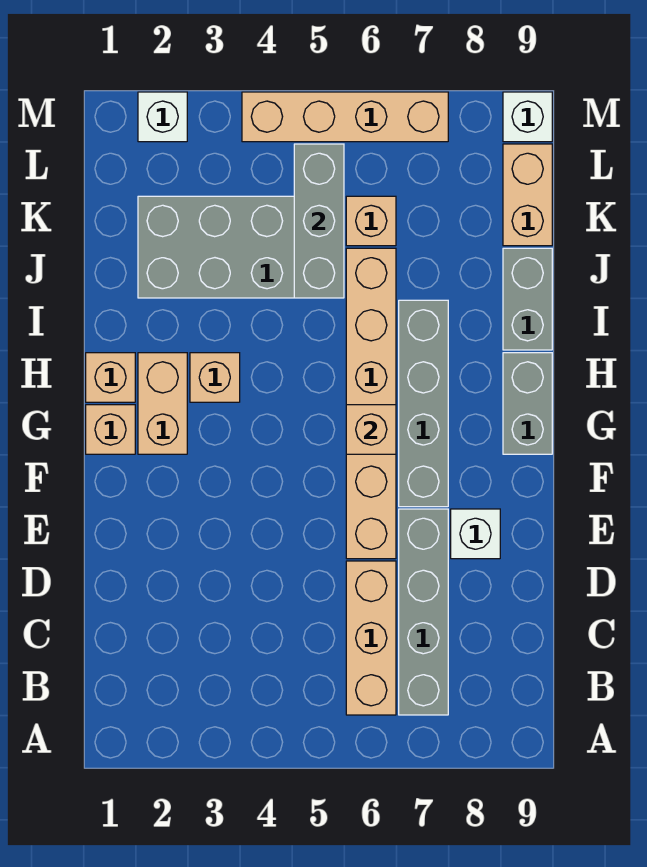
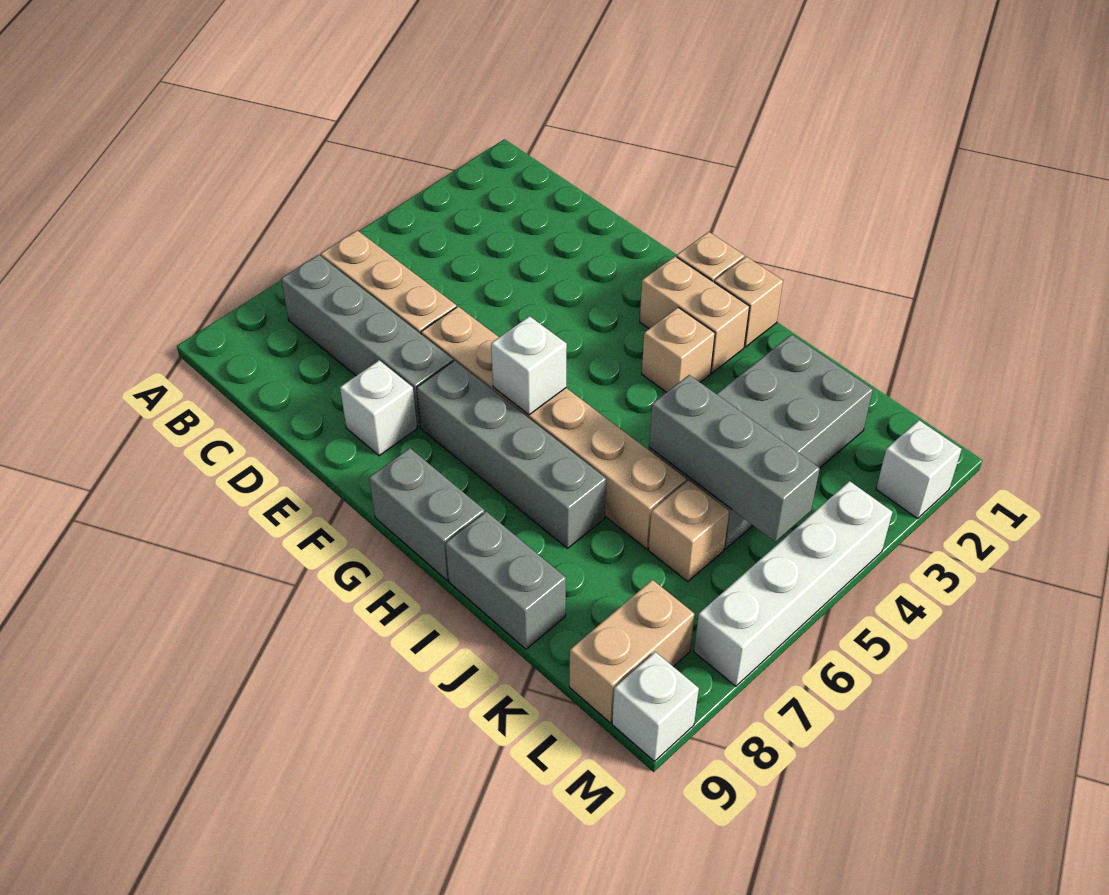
tan 1x1 brick [346,405,396,454] -> white 1x1 brick [491,316,567,415]
tan 1x2 brick [503,144,552,246] -> tan 1x2 brick turned to [569,580,694,723]
tan 1x4 brick [242,92,448,142] -> white 1x4 brick [694,481,892,686]

